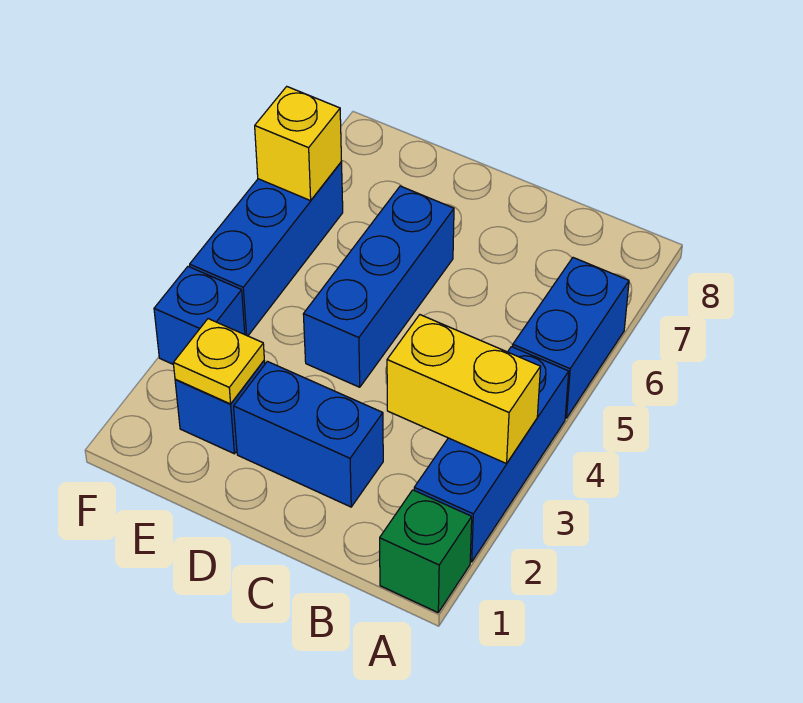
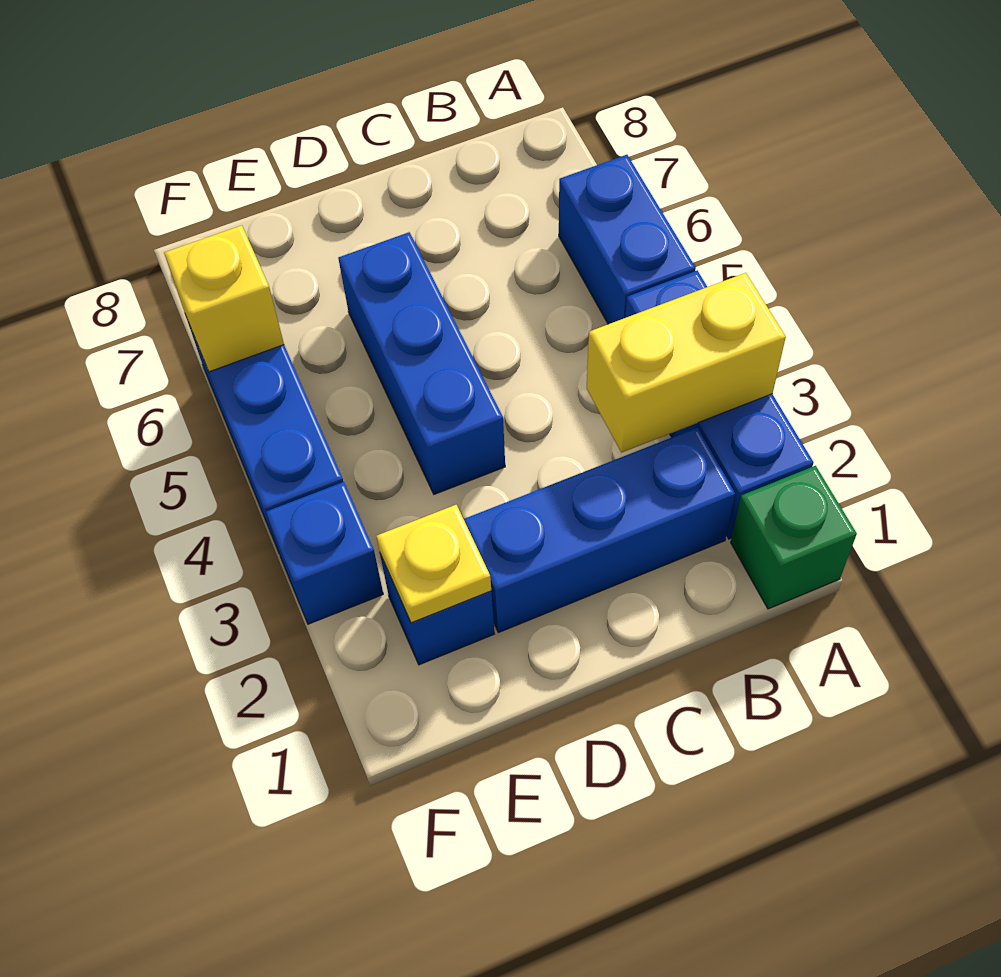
blue 1x2 brick [234,361,383,507] -> blue 1x3 brick [464,428,735,633]

